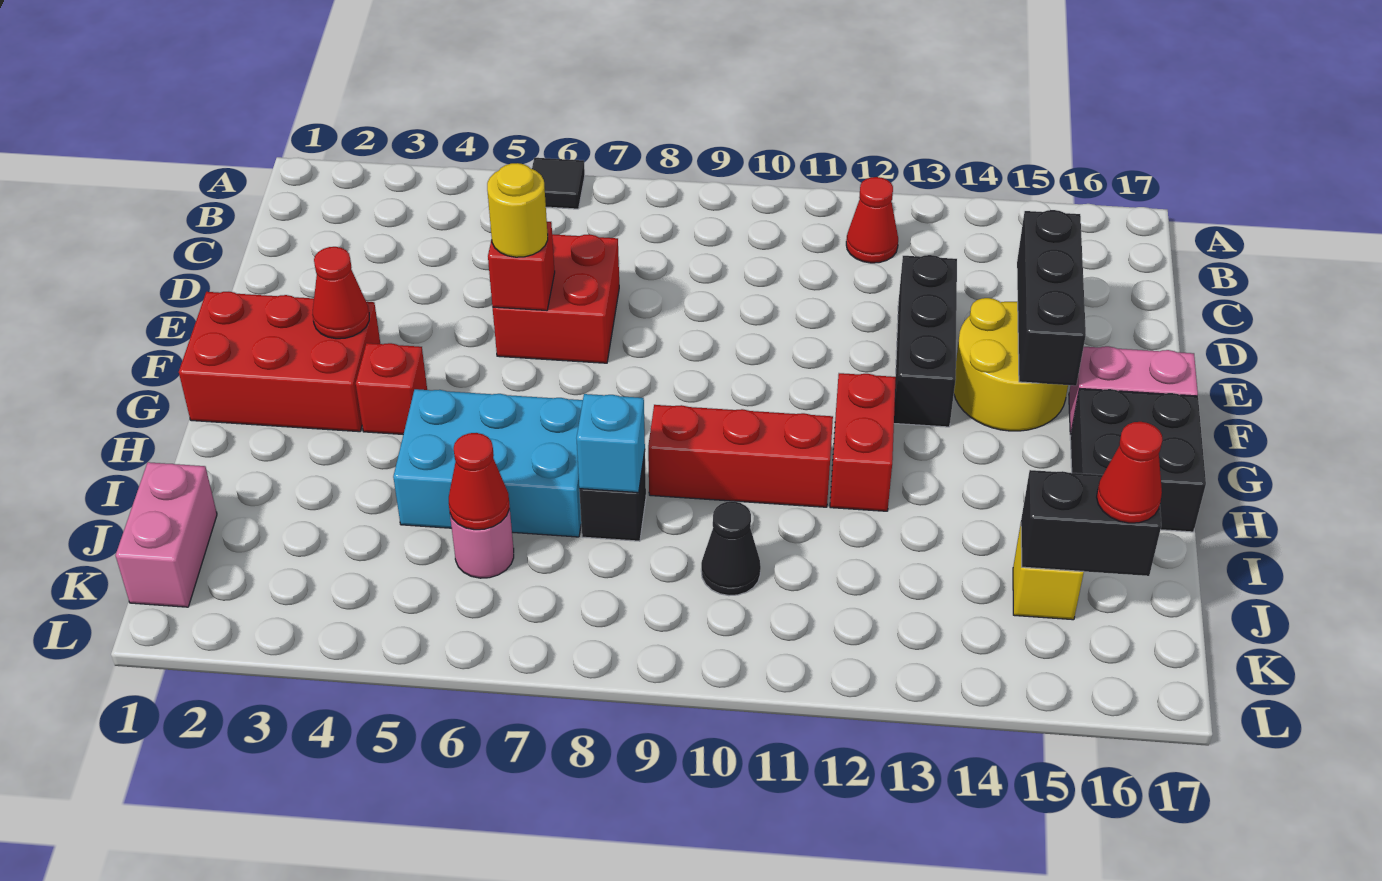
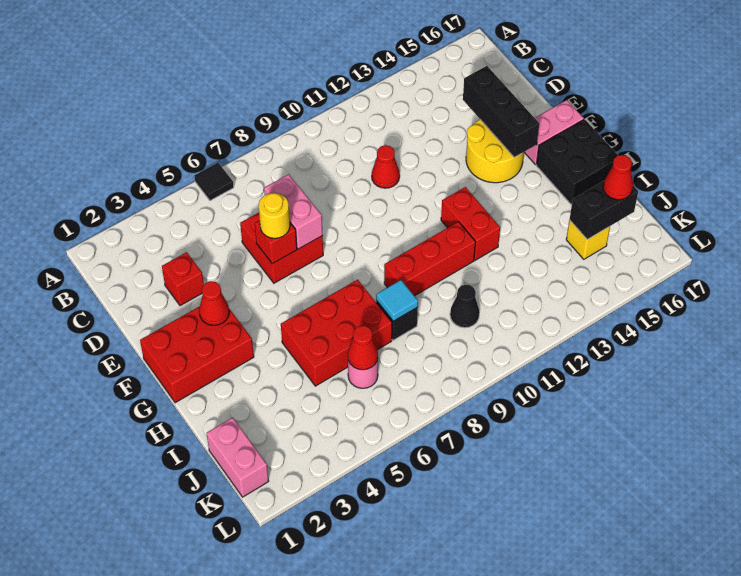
red 1x1 cone [846,177,898,263] -> red 1x1 cone moved to [372,145,400,188]
none -> pink 1x2 brick [264,174,323,249]
black 1x3 brick [894,255,957,427] -> none
red 1x1 brick [356,343,427,434] -> red 1x1 brick moved to [162,252,204,306]
cyan 2x3 brick [393,389,583,537] -> red 2x3 brick [281,280,392,386]
cyan 1x1 brick [577,394,645,493] -> cyan 1x1 tile [376,280,418,321]

